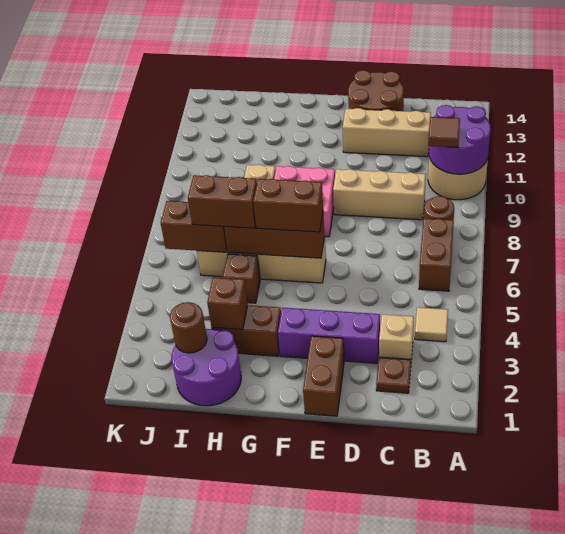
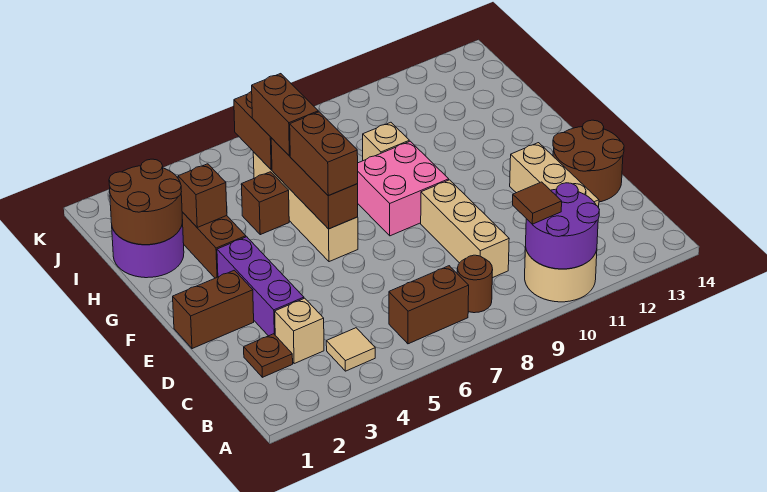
brown 1x1 round brick [170,302,207,353] -> brown 2x2 round brick [109,159,182,245]

